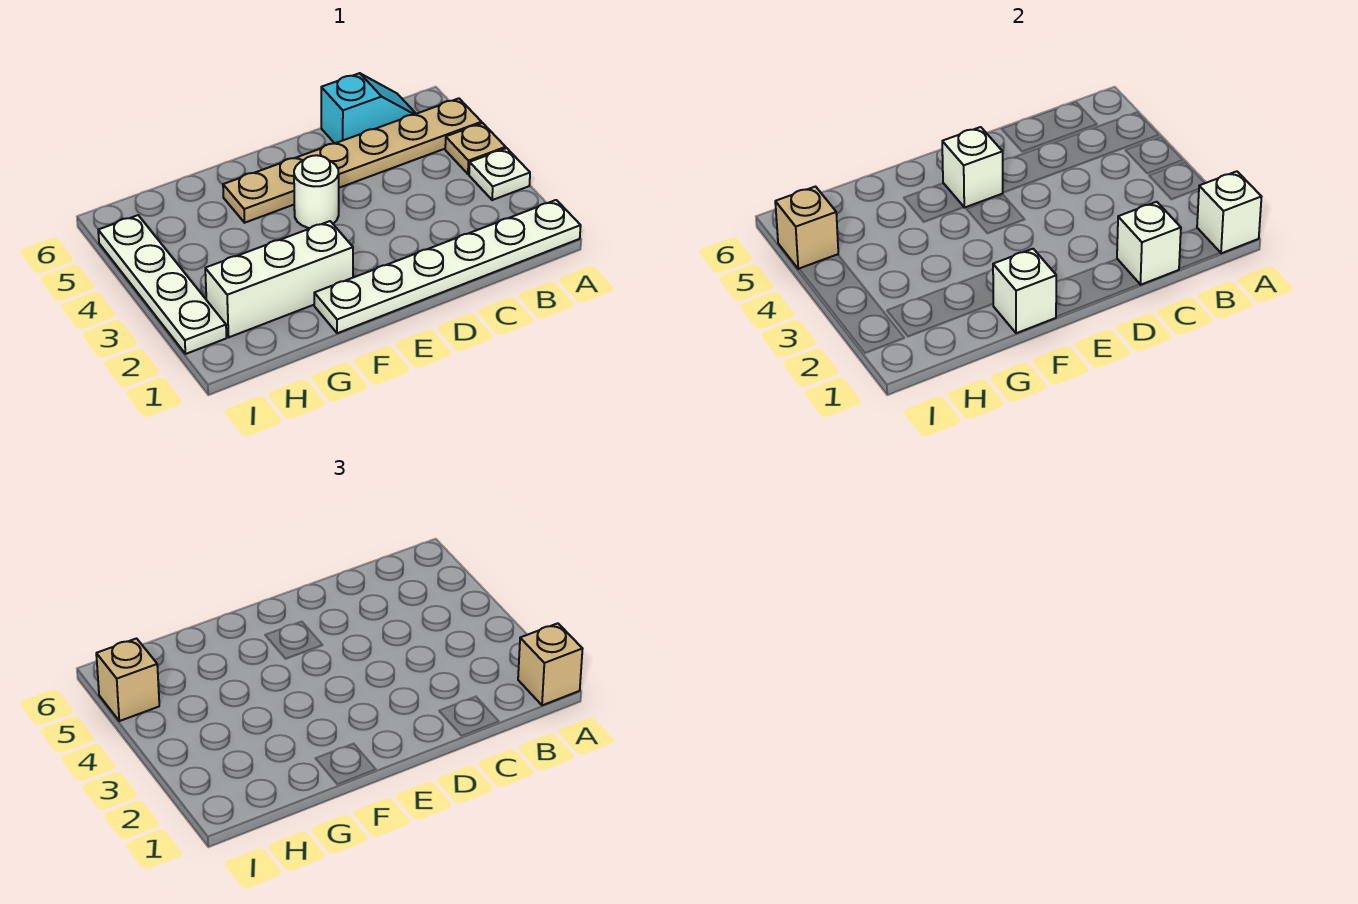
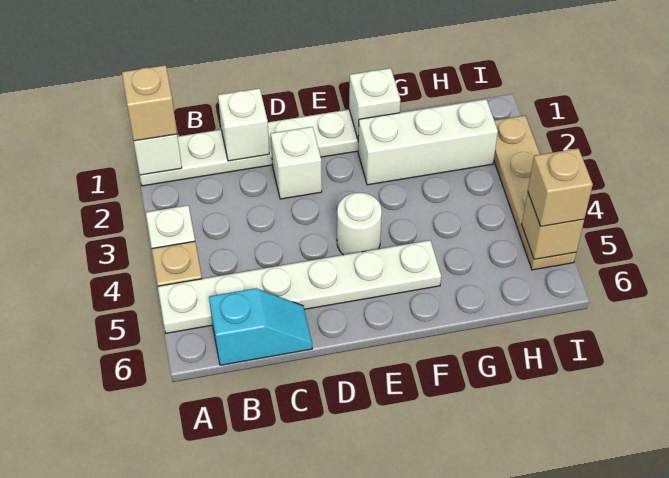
tan 1x6 plate [223,98,482,223] -> white 1x6 plate [158,240,441,333]
cyan 1x2 slope [321,73,416,143] -> cyan 1x2 slope turned to [209,288,312,365]
white 1x1 brick [942,127,1003,208] -> white 1x1 brick moved to [271,127,322,199]
white 1x4 plate [98,215,226,354] -> tan 1x4 plate [494,116,576,270]

